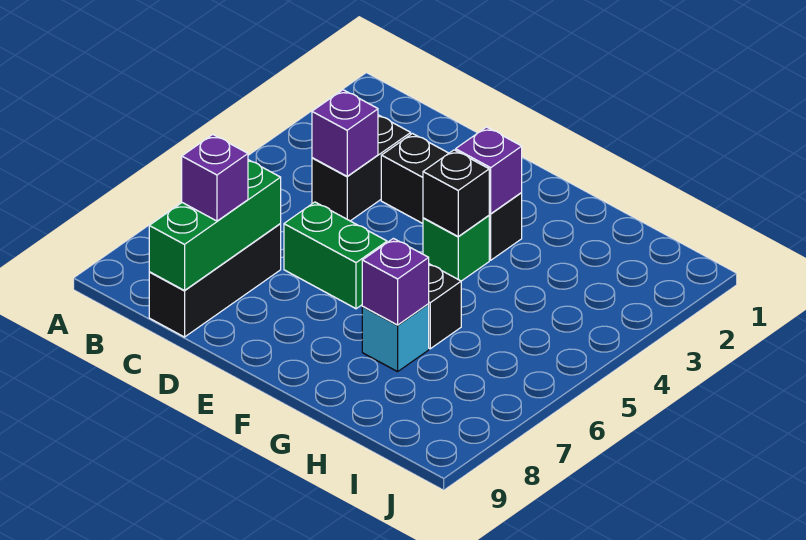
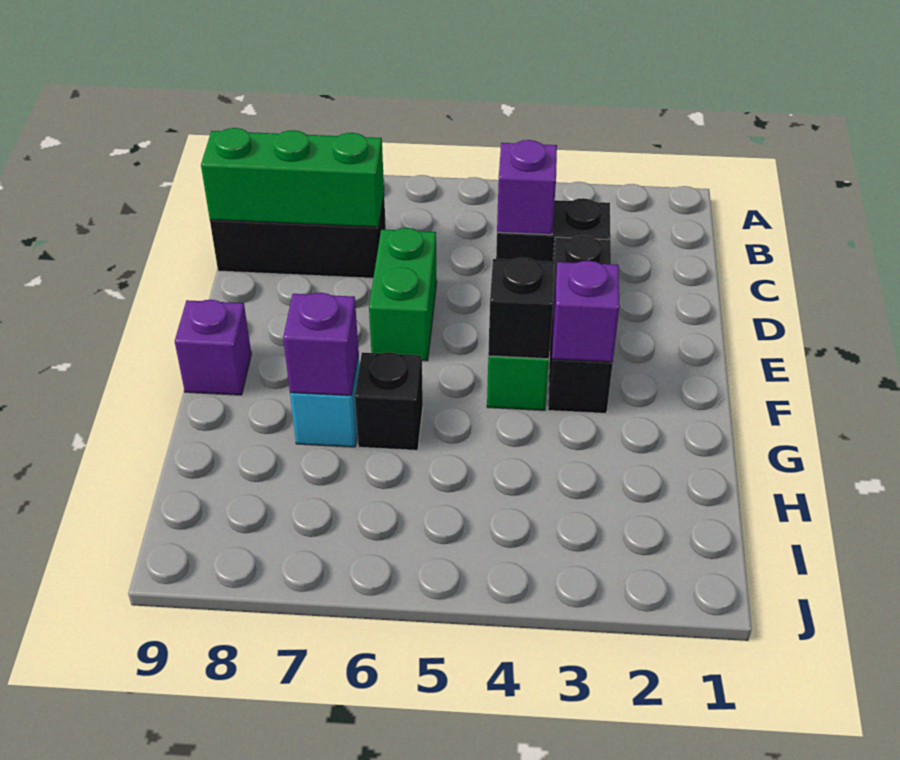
purple 1x1 brick [182,135,248,221] -> purple 1x1 brick moved to [175,300,251,395]

